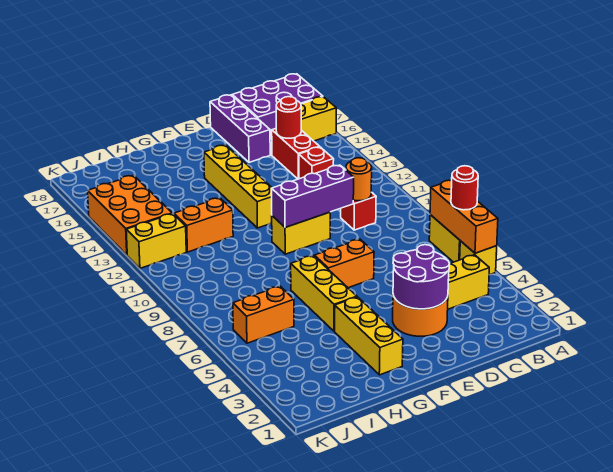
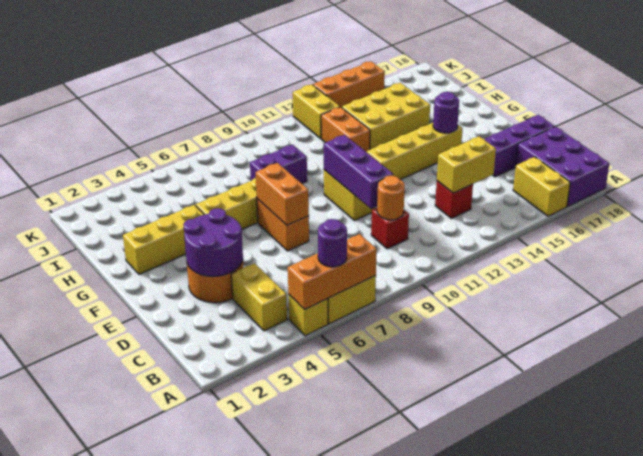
red 1x1 round brick [451,166,478,210] -> purple 1x1 round brick [318,219,347,267]
none -> yellow 1x2 brick [437,136,496,193]
red 1x2 brick [272,129,319,179] -> none
red 1x1 round brick [276,97,301,138] -> none
none -> purple 1x1 round brick [433,92,459,133]
none -> purple 1x2 brick [250,145,307,183]
none -> yellow 2x3 brick [342,83,430,149]
orange 1x2 brick [233,286,294,343] -> orange 1x2 brick moved to [256,163,309,225]
orange 2x3 brick [88,175,172,255] -> orange 1x3 brick [313,61,385,107]

